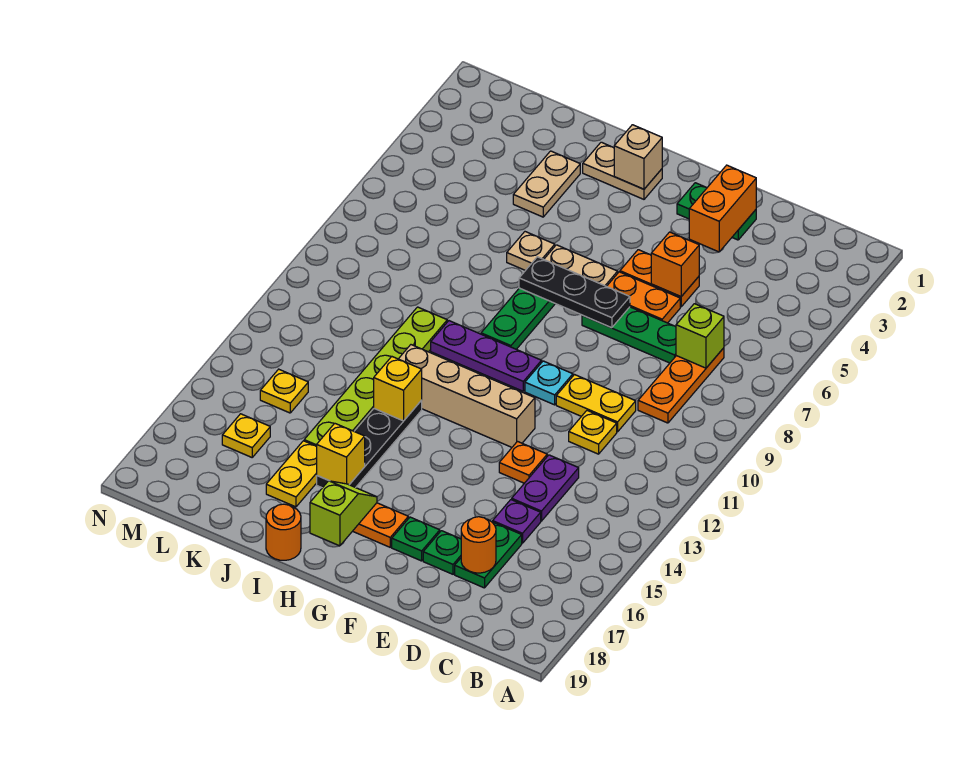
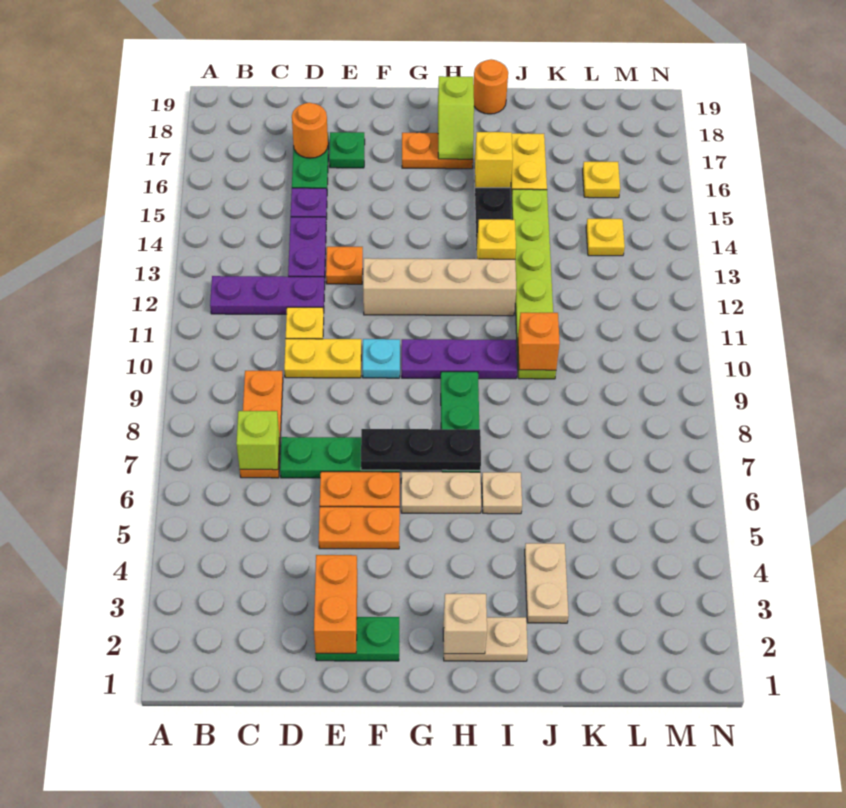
none -> purple 1x3 plate [210,276,325,314]
orange 1x1 brick [651,232,699,297] -> orange 1x1 brick moved to [518,313,560,370]
green 1x1 plate [392,517,440,561] -> none

